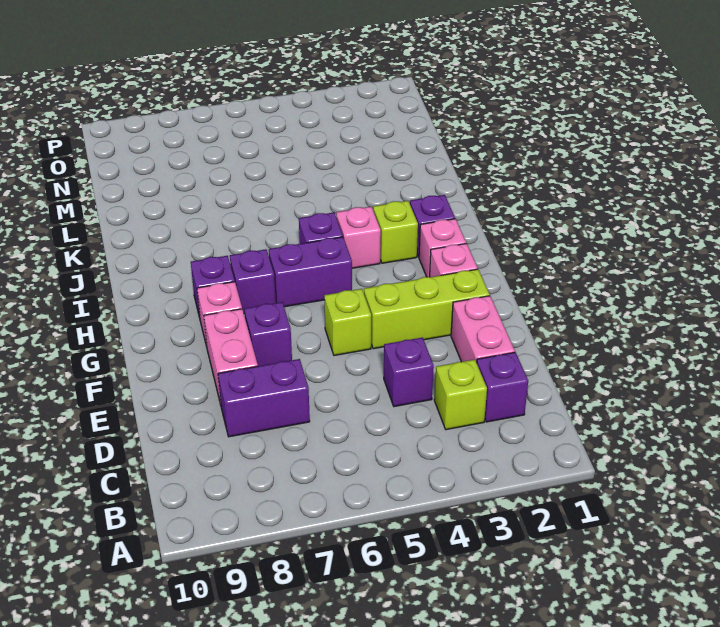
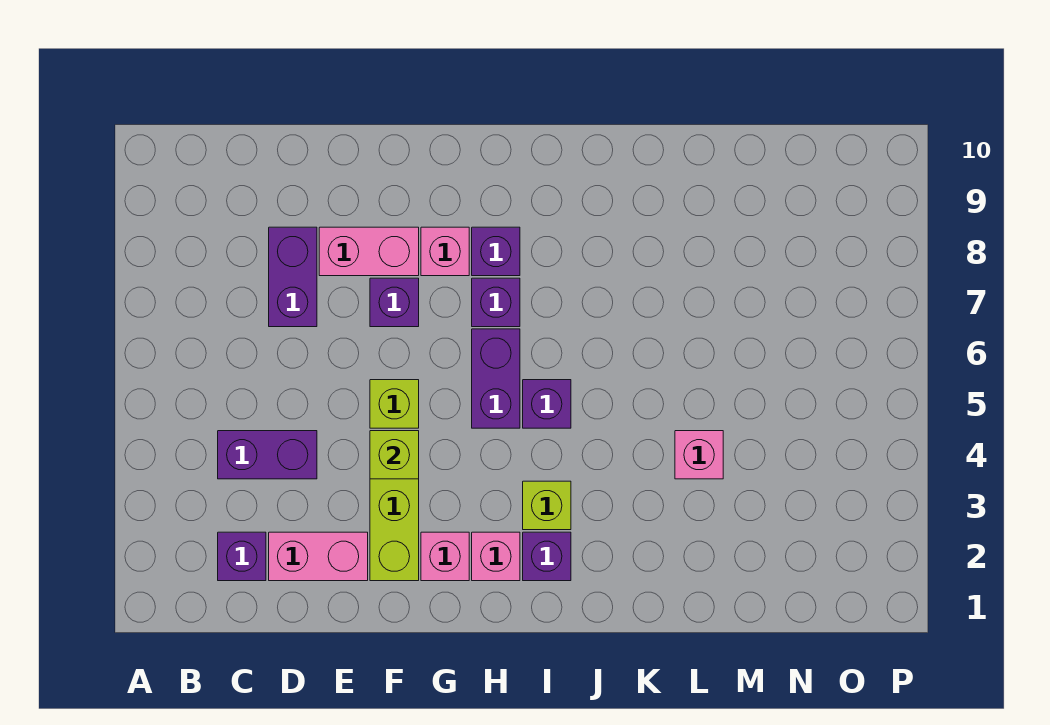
lime 1x1 brick [434,360,487,430] -> lime 1x1 brick moved to [370,431,419,479]
purple 1x1 brick [384,338,434,407] -> purple 1x2 brick [218,431,317,479]
pink 1x1 brick [336,207,381,268] -> pink 1x1 brick moved to [675,431,723,479]

